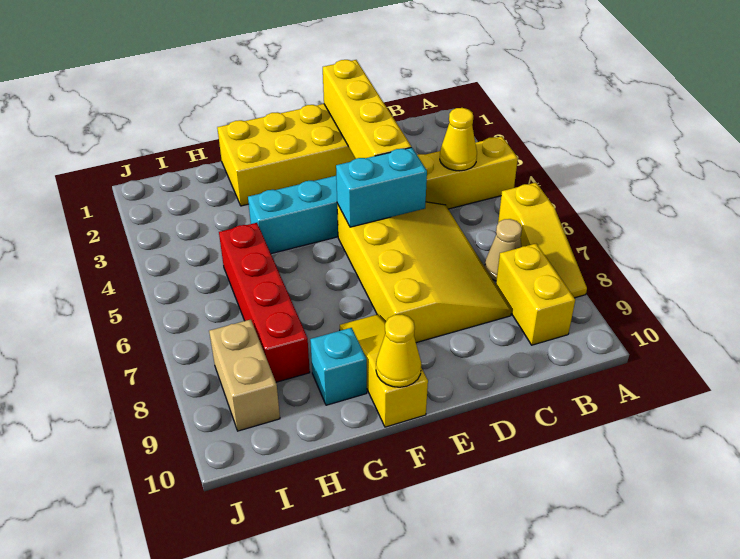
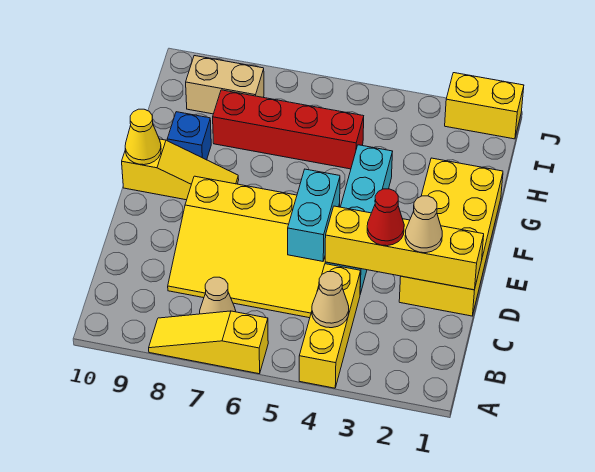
yellow 1x1 cone [440,108,477,171] -> tan 1x1 cone [312,272,349,328]
yellow 1x2 brick [496,244,575,345] -> yellow 1x2 brick moved to [445,73,524,139]
none -> tan 1x1 cone [405,196,442,253]
none -> red 1x1 cone [367,189,404,246]
cyan 1x1 brick [310,328,367,405] -> blue 1x1 brick [167,112,211,160]

